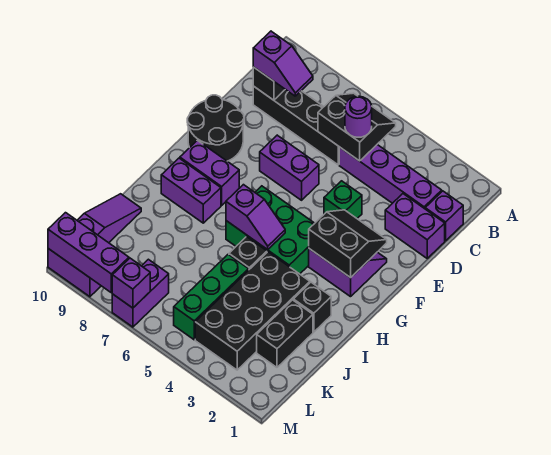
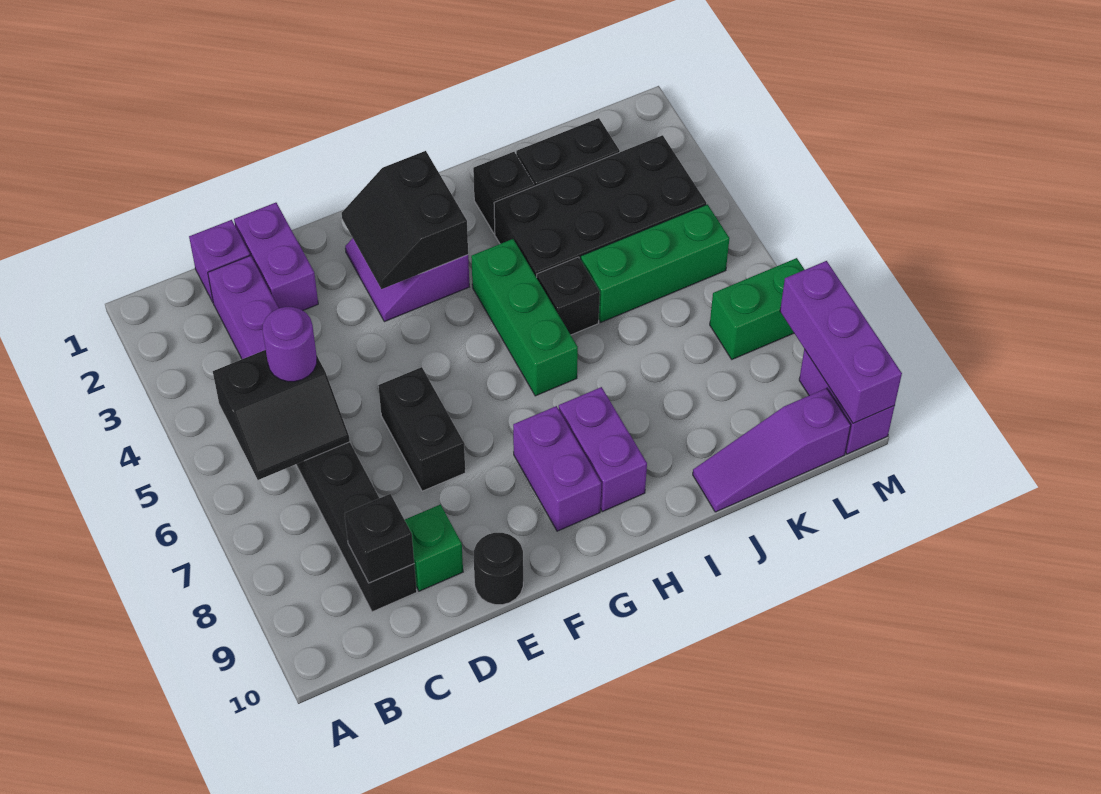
black 2x2 slope [318,93,396,161] -> black 2x2 slope turned to [213,350,350,480]
purple 1x2 slope [253,31,313,96] -> none
green 1x1 brick [324,181,362,218] -> green 1x1 brick moved to [405,504,463,591]
purple 1x2 brick [260,135,319,200] -> black 1x2 brick [378,367,465,491]
black 2x2 round brick [187,95,244,161] -> black 1x1 round brick [474,533,523,605]
green 2x3 brick [226,186,315,274] -> green 1x3 brick [471,239,578,396]
purple 1x2 slope [226,185,285,250] -> none
purple 1x2 brick [112,259,169,327] -> green 1x2 brick [710,258,805,359]
purple 1x1 brick [112,258,150,308] -> none

